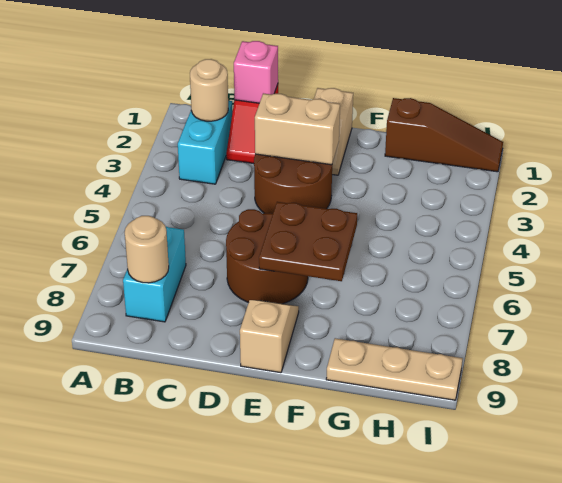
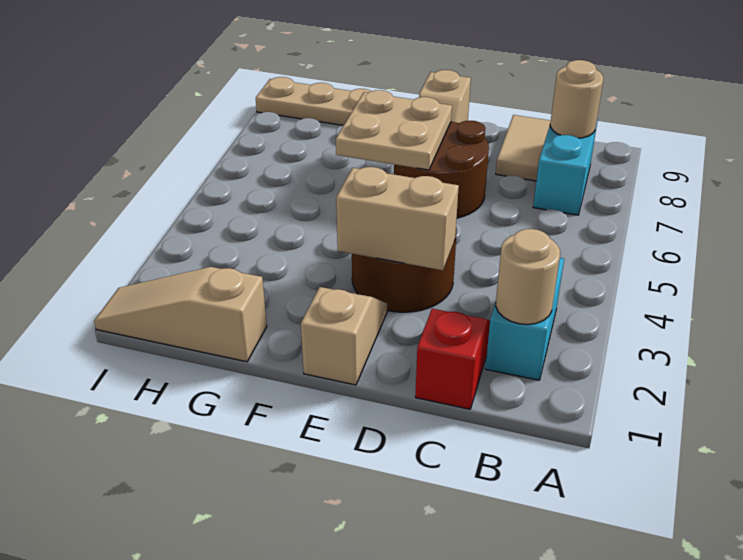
pink 1x1 brick [234,41,278,103] -> none
none -> tan 1x2 tile [496,115,551,181]
brown 2x2 plate [259,202,357,281] -> tan 2x2 plate [336,90,452,170]
brown 1x3 slope [385,98,503,172] -> tan 1x3 slope [94,267,267,362]

